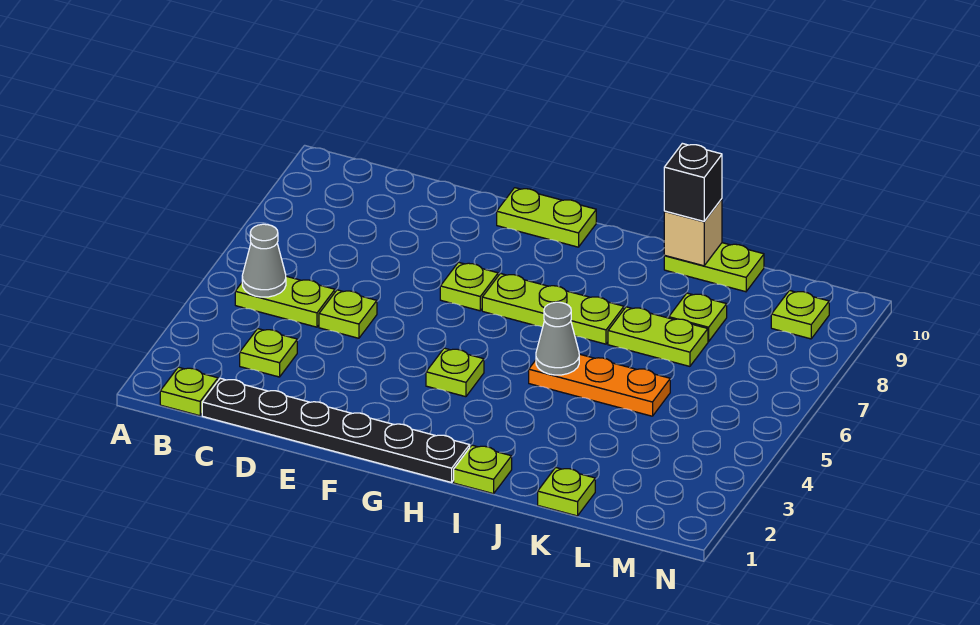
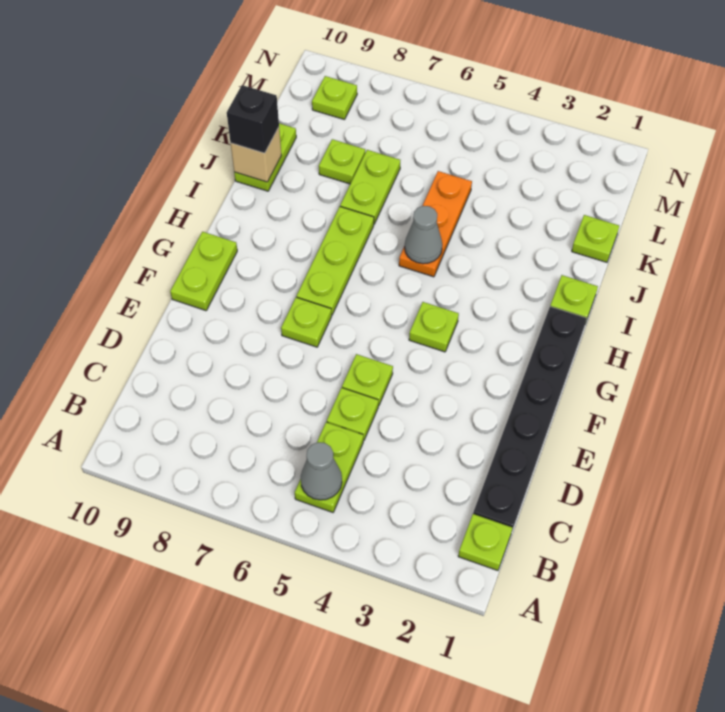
lime 1x1 plate [240,329,297,377] -> lime 1x1 plate moved to [342,354,393,406]

